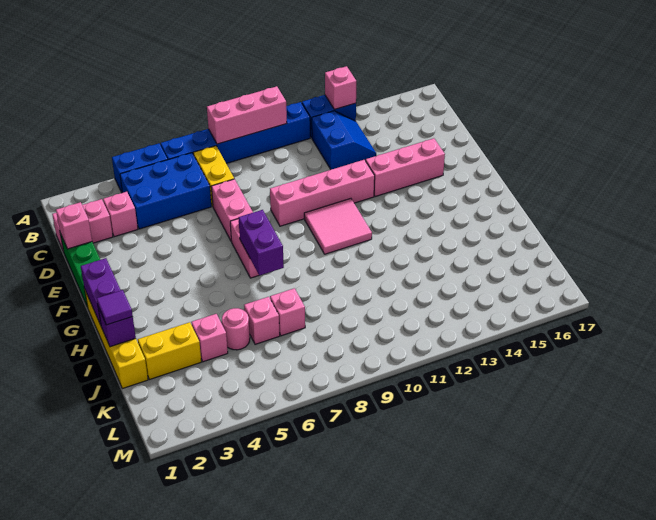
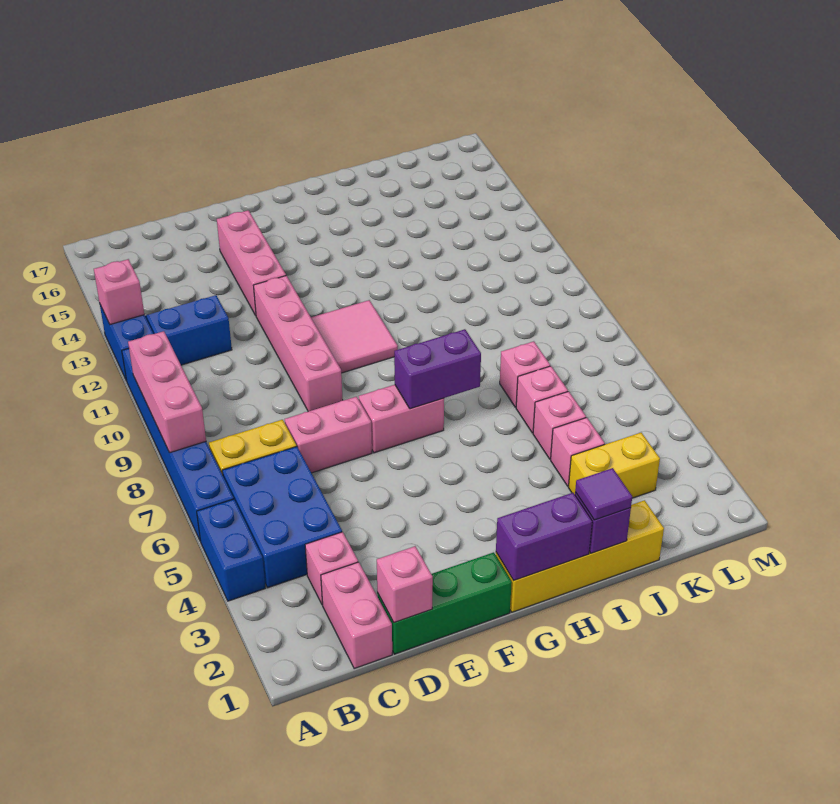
yellow 1x2 brick [138,322,201,380] -> yellow 1x2 brick turned to [568,433,660,498]
pink 1x1 round brick [222,308,250,350] -> pink 1x1 brick [533,391,586,459]

